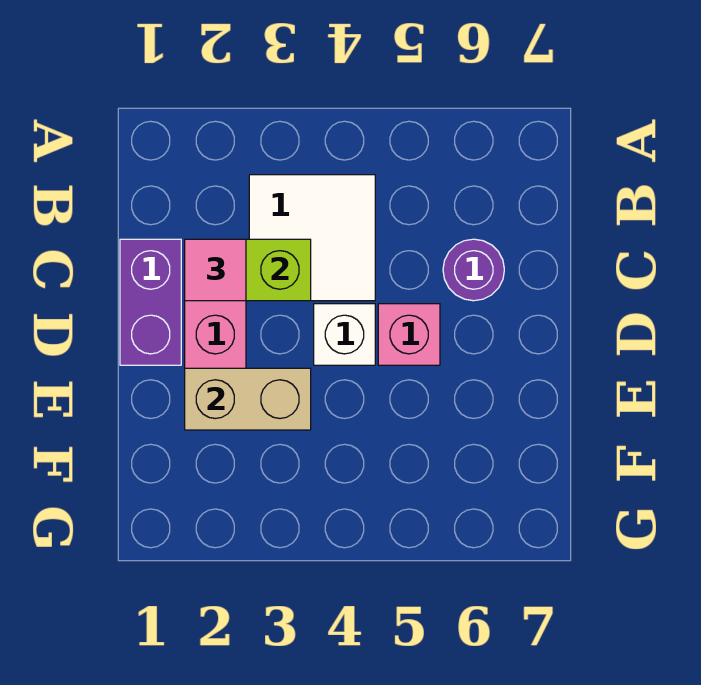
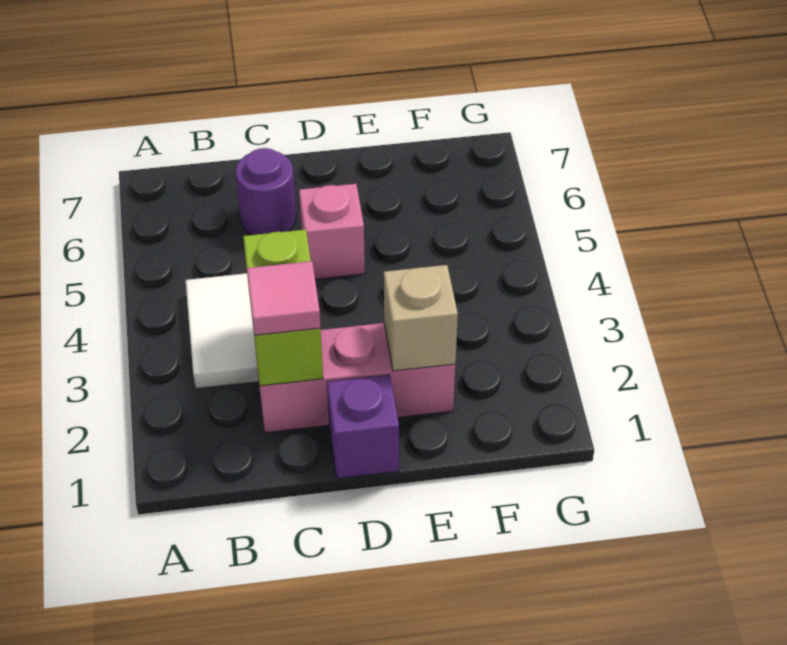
purple 1x2 brick [120,239,181,365] -> purple 1x1 brick [327,374,399,479]
white 1x1 brick [314,304,375,365] -> none
tan 1x2 brick [185,368,311,430] -> tan 1x1 brick [384,265,458,371]

